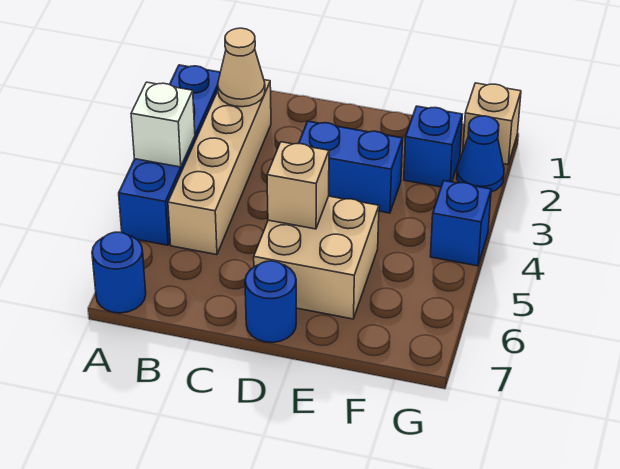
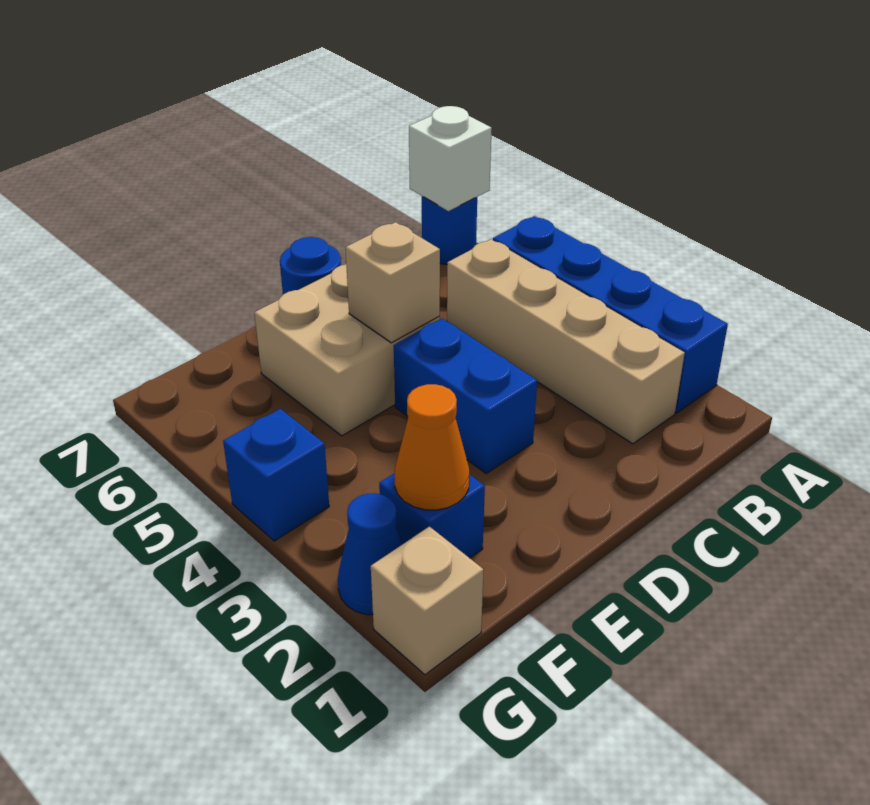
white 1x1 brick [131,82,195,167] -> white 1x1 brick moved to [409,106,492,211]
tan 1x1 cone [218,28,265,107] -> none
blue 1x2 brick [299,121,403,213] -> blue 1x2 brick turned to [394,318,537,473]
none -> orange 1x1 cone [394,384,469,510]

